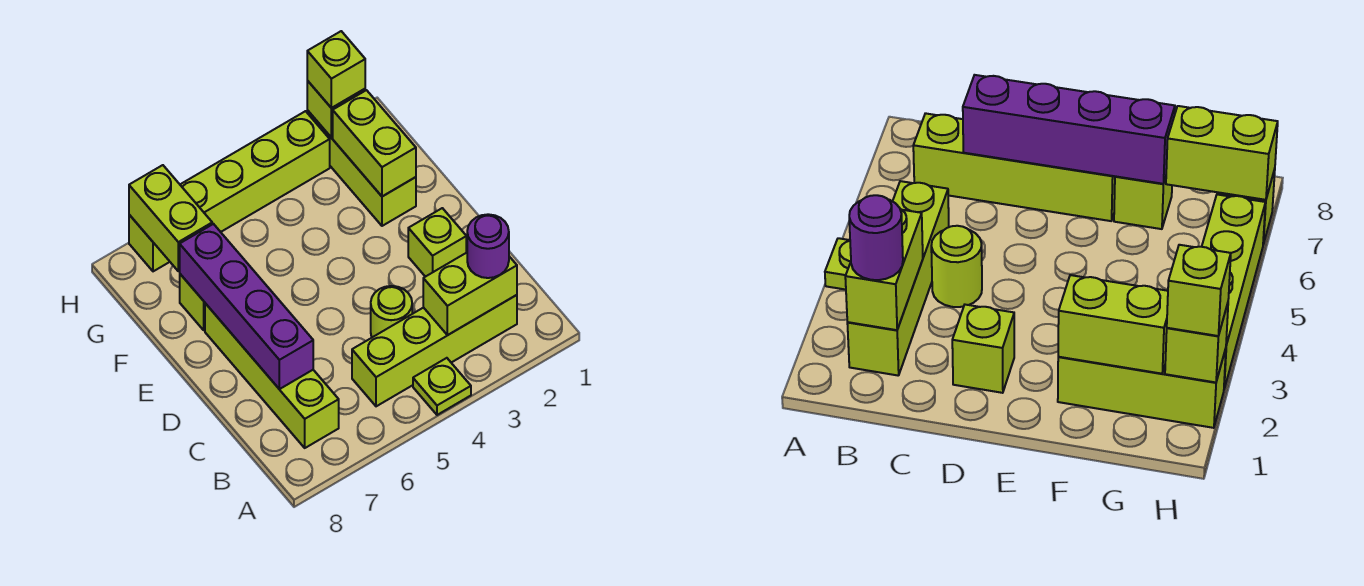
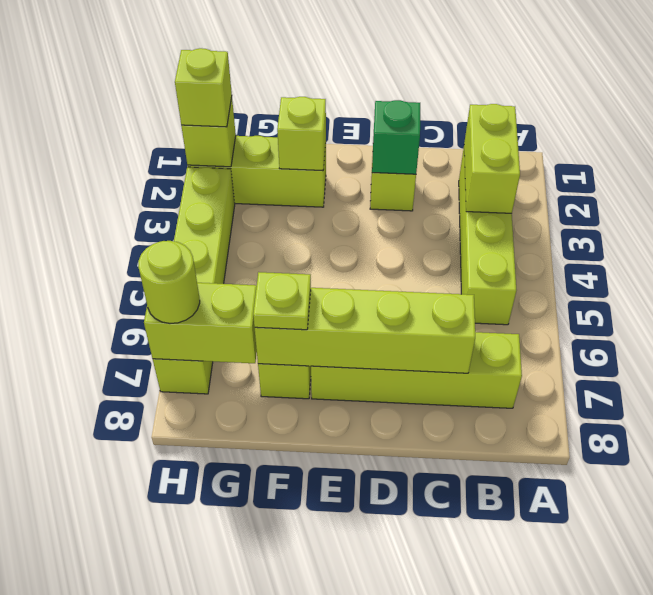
lime 1x1 plate [413,358,471,415] -> lime 1x1 plate moved to [253,272,311,330]
purple 1x1 round brick [467,214,509,278] -> none
lime 1x1 round brick [371,286,412,337] -> lime 1x1 round brick moved to [138,241,200,323]
purple 1x4 brick [180,224,313,389] -> lime 1x4 brick [255,288,475,373]
none -> green 1x1 brick [372,100,420,174]
lime 1x2 brick [333,90,416,196] -> lime 1x1 brick [277,97,326,171]

